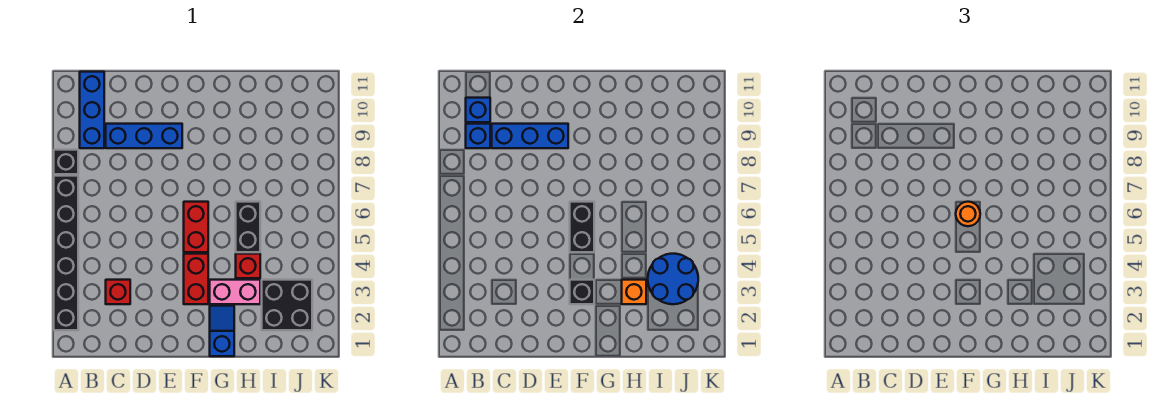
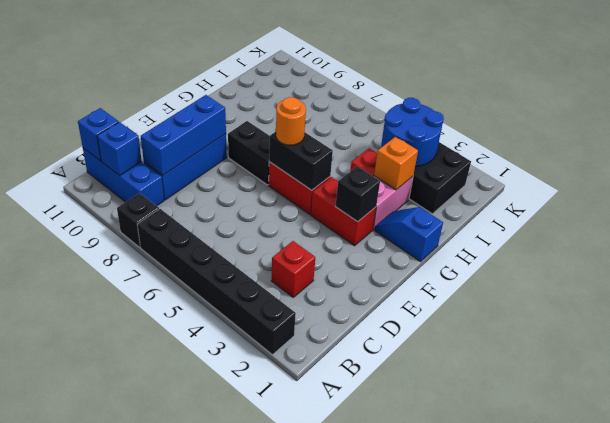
blue 1x1 brick [466,124,490,148] -> blue 1x1 brick moved to [78,108,119,161]
black 1x2 brick [236,202,260,252] -> black 1x2 brick moved to [228,121,270,185]

